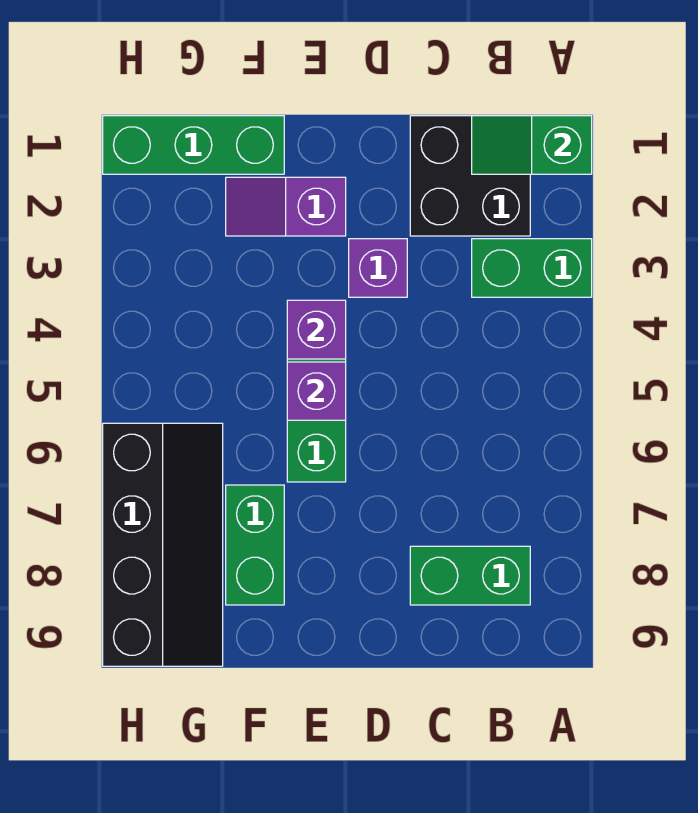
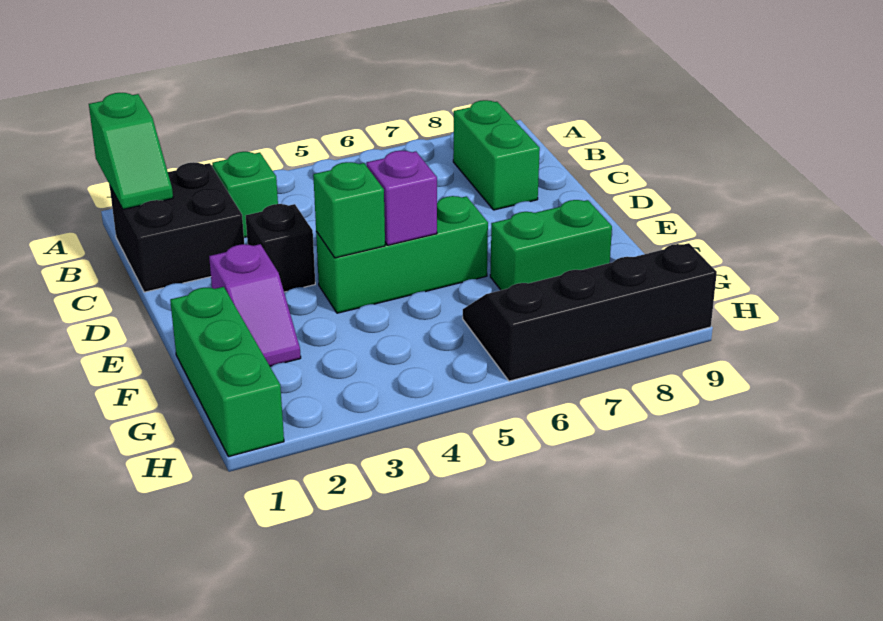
green 1x2 brick [472,239,592,297] -> green 1x1 brick [212,152,278,237]
purple 1x1 brick [349,239,407,297] -> black 1x1 brick [246,204,315,292]
purple 1x1 brick [287,300,346,359] -> green 1x1 brick [313,162,385,258]

